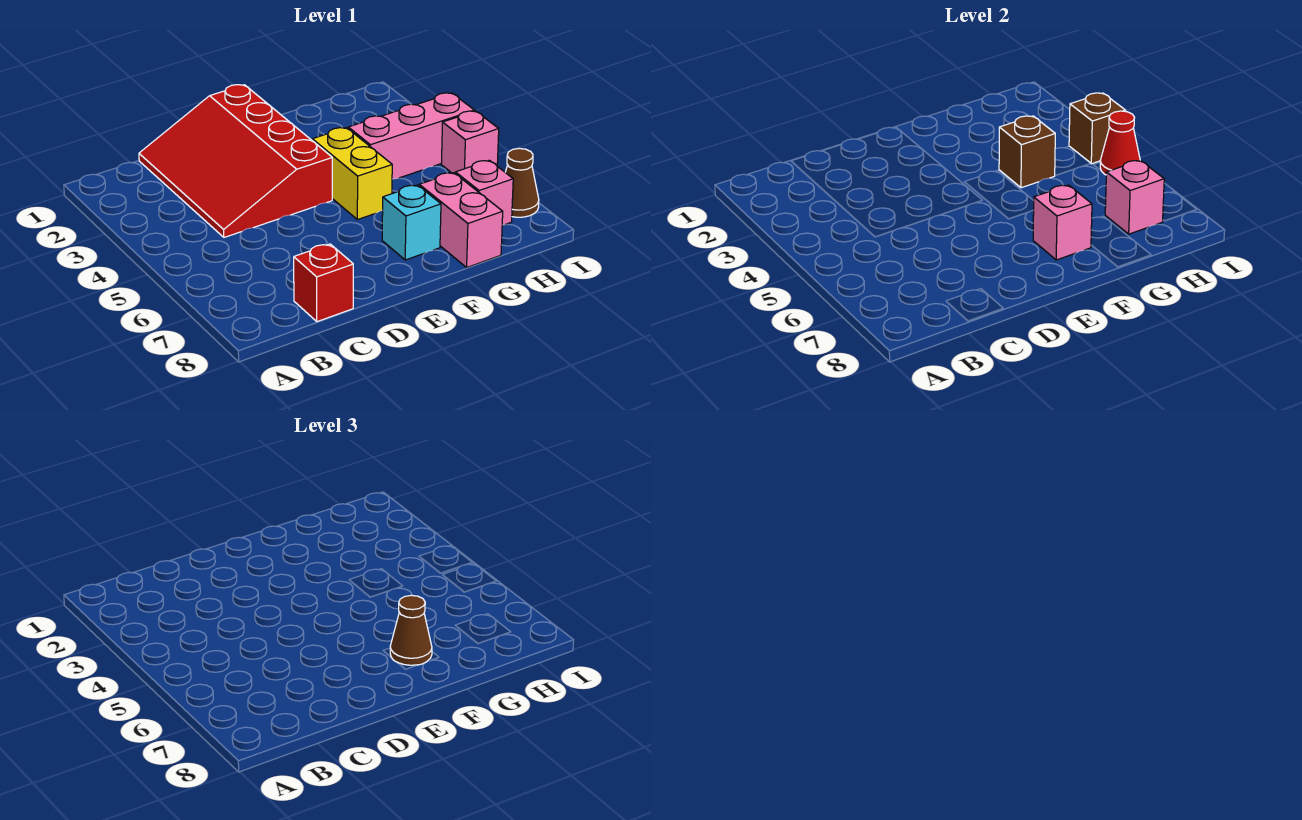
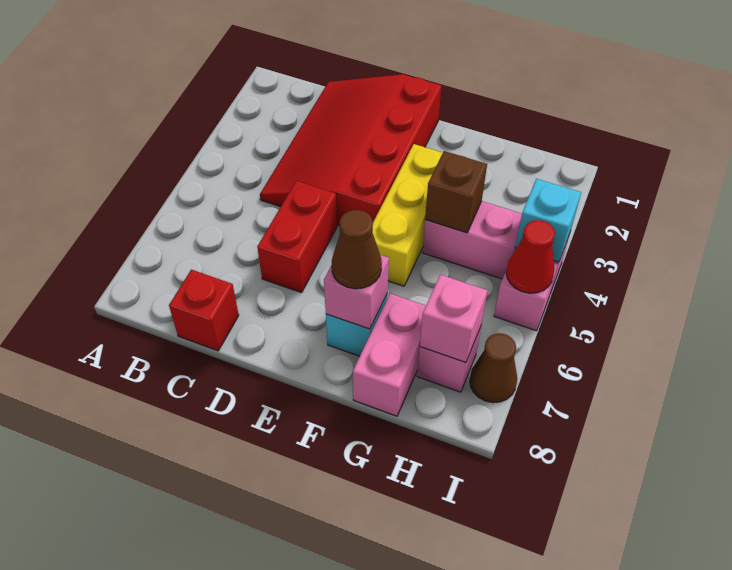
none -> red 1x2 brick [257,181,337,293]
yellow 1x2 brick [312,128,392,220] -> yellow 1x3 brick [372,144,443,286]
brown 1x1 brick [1069,93,1126,164] -> cyan 1x1 brick [515,179,581,262]

